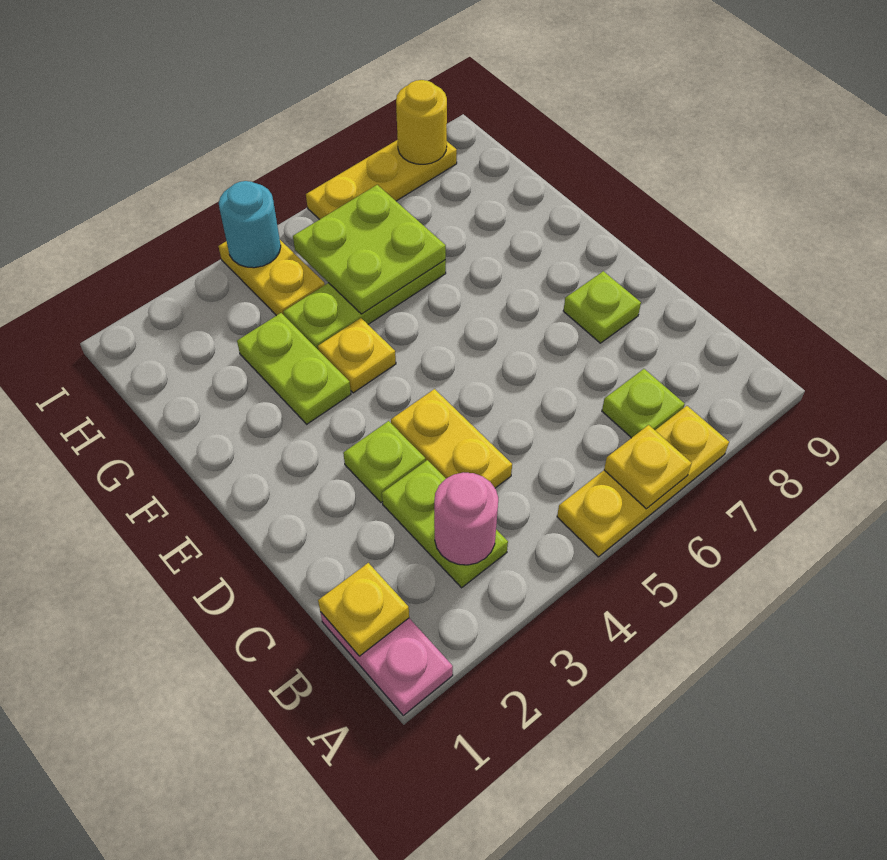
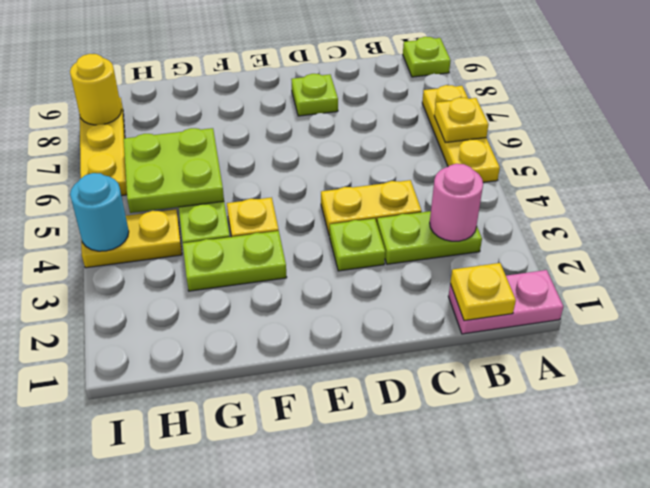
lime 1x1 plate [602,369,685,438] -> lime 1x1 plate moved to [403,37,451,77]

